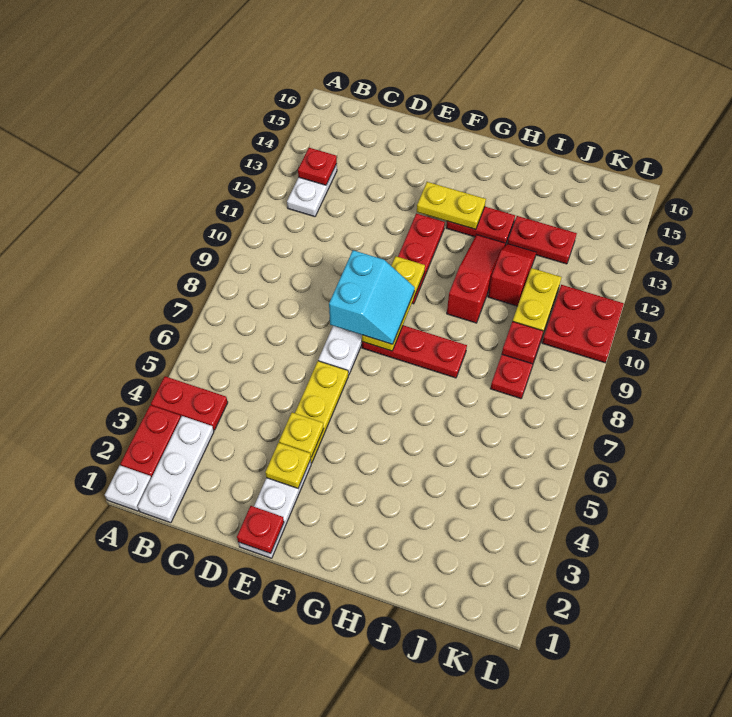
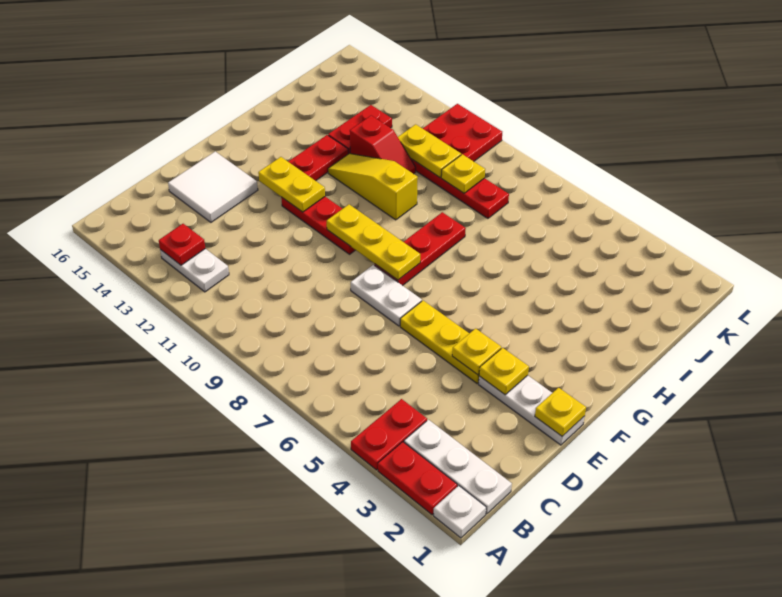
none -> white 2x2 tile [168,152,258,222]
red 1x1 plate [237,506,284,553] -> yellow 1x1 plate [535,388,586,436]
cyan 2x2 slope [329,250,415,344] -> none
yellow 1x2 plate [417,182,486,230] -> yellow 1x2 plate turned to [258,157,325,212]
red 1x3 slope [447,235,506,323] -> yellow 1x3 slope [328,153,418,220]
red 1x2 slope [488,244,536,306] -> red 1x2 slope turned to [350,116,416,174]
red 1x1 plate [502,321,543,364] -> yellow 1x1 plate [441,154,485,193]

